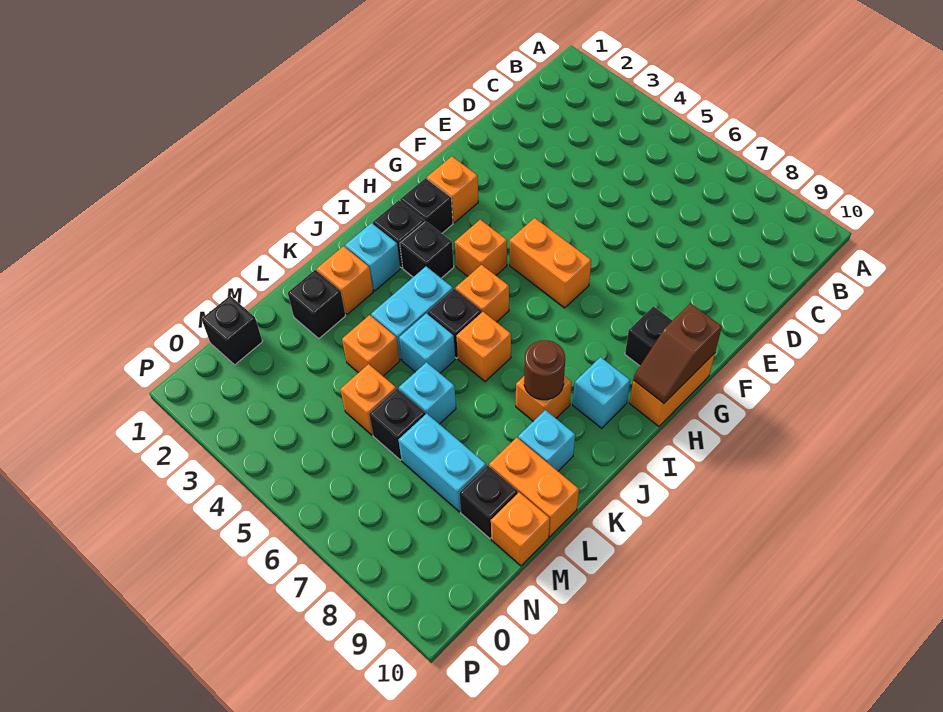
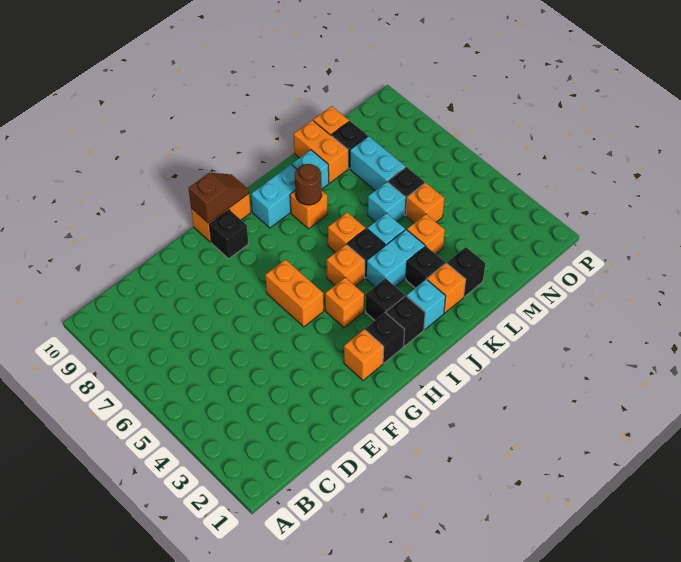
cyan 1x1 brick [573,357,630,428] -> cyan 1x2 brick [251,165,296,228]
black 1x1 brick [202,296,263,365] -> black 1x1 brick moved to [406,246,445,288]

